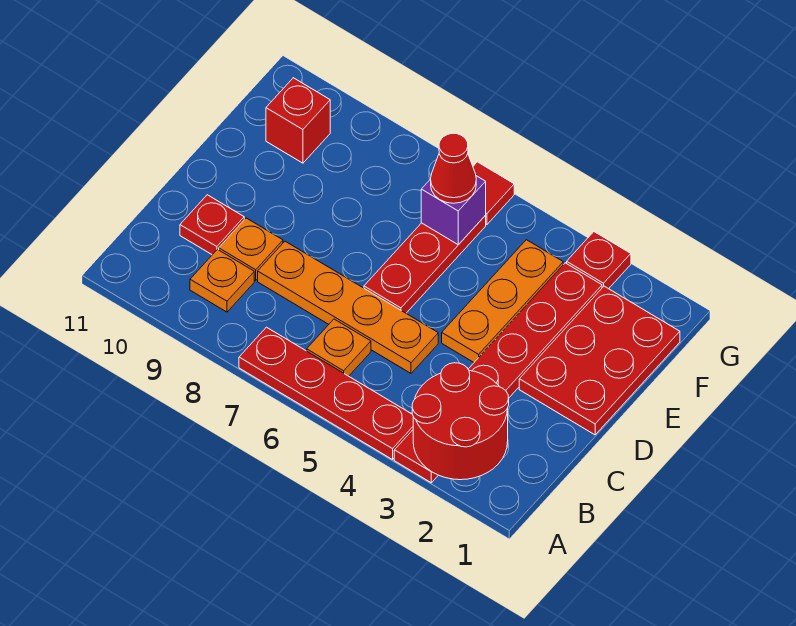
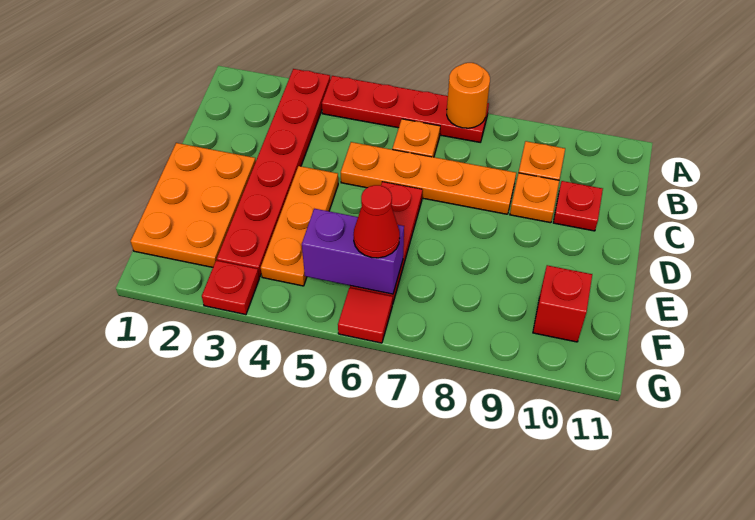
red 2x2 round brick [412,363,509,480] -> none
none -> orange 1x1 round brick [447,63,490,128]
red 2x3 plate [519,286,680,435] -> orange 2x3 plate [131,143,256,267]
purple 1x1 brick [421,176,486,245] -> purple 1x2 brick [302,209,404,294]

